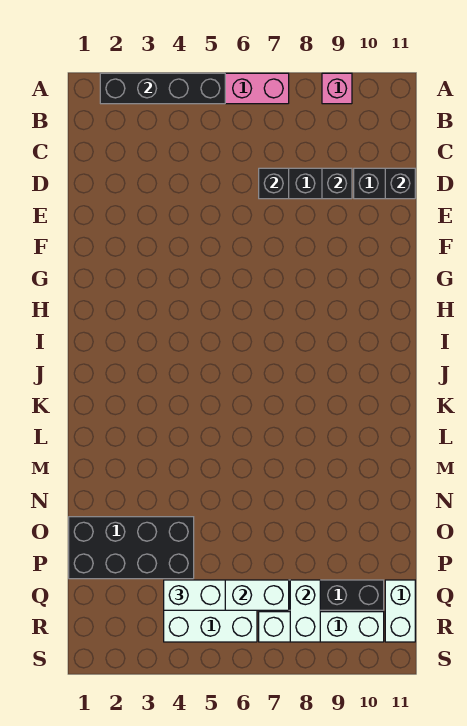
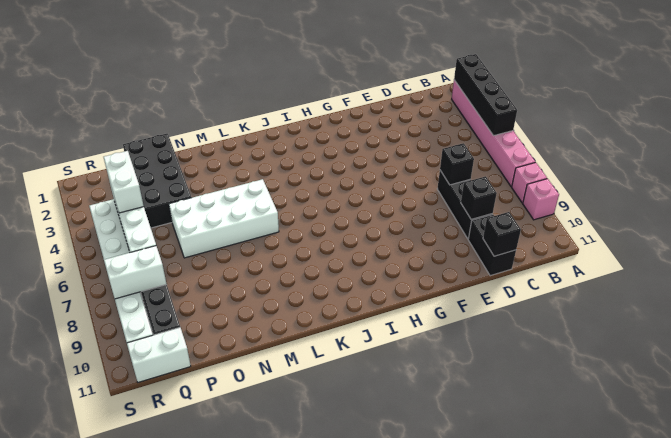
none -> pink 1x1 brick [512,162,547,203]
none -> white 2x4 brick [169,179,279,258]

